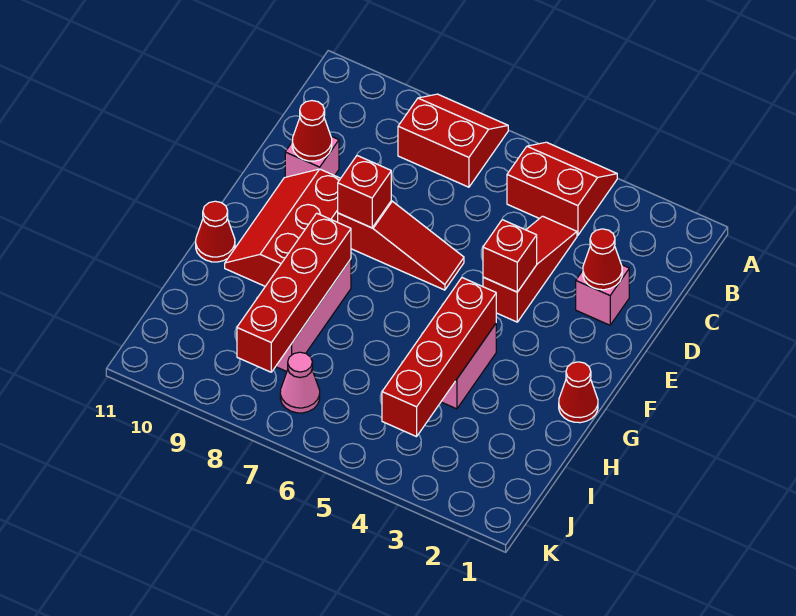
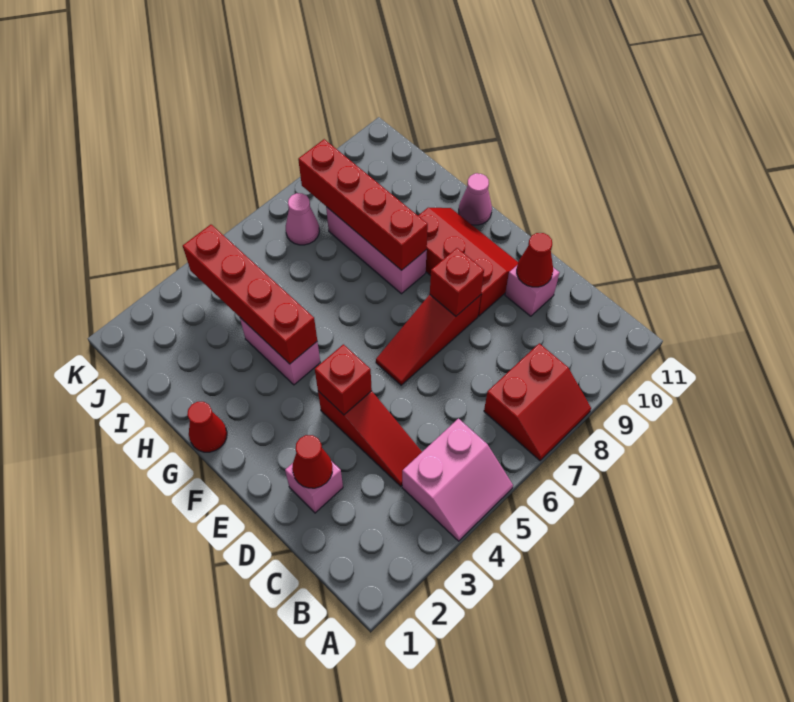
red 2x2 slope [507,142,617,235] -> pink 2x2 slope [402,418,513,541]
red 1x1 cone [196,201,235,262] -> pink 1x1 cone [459,173,492,225]

